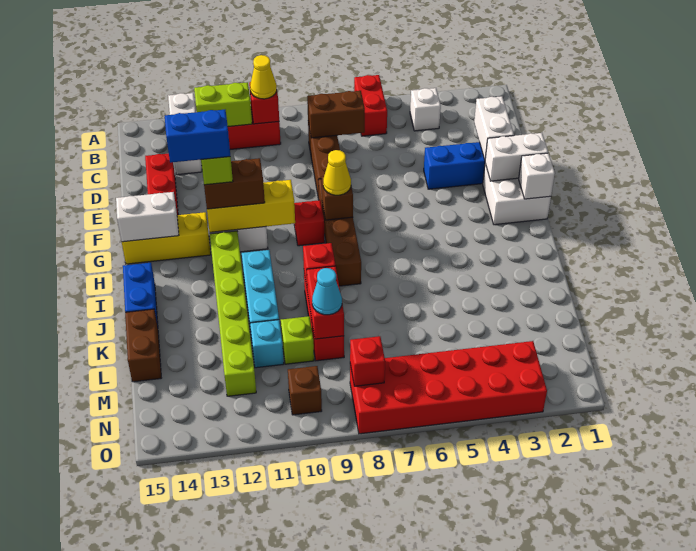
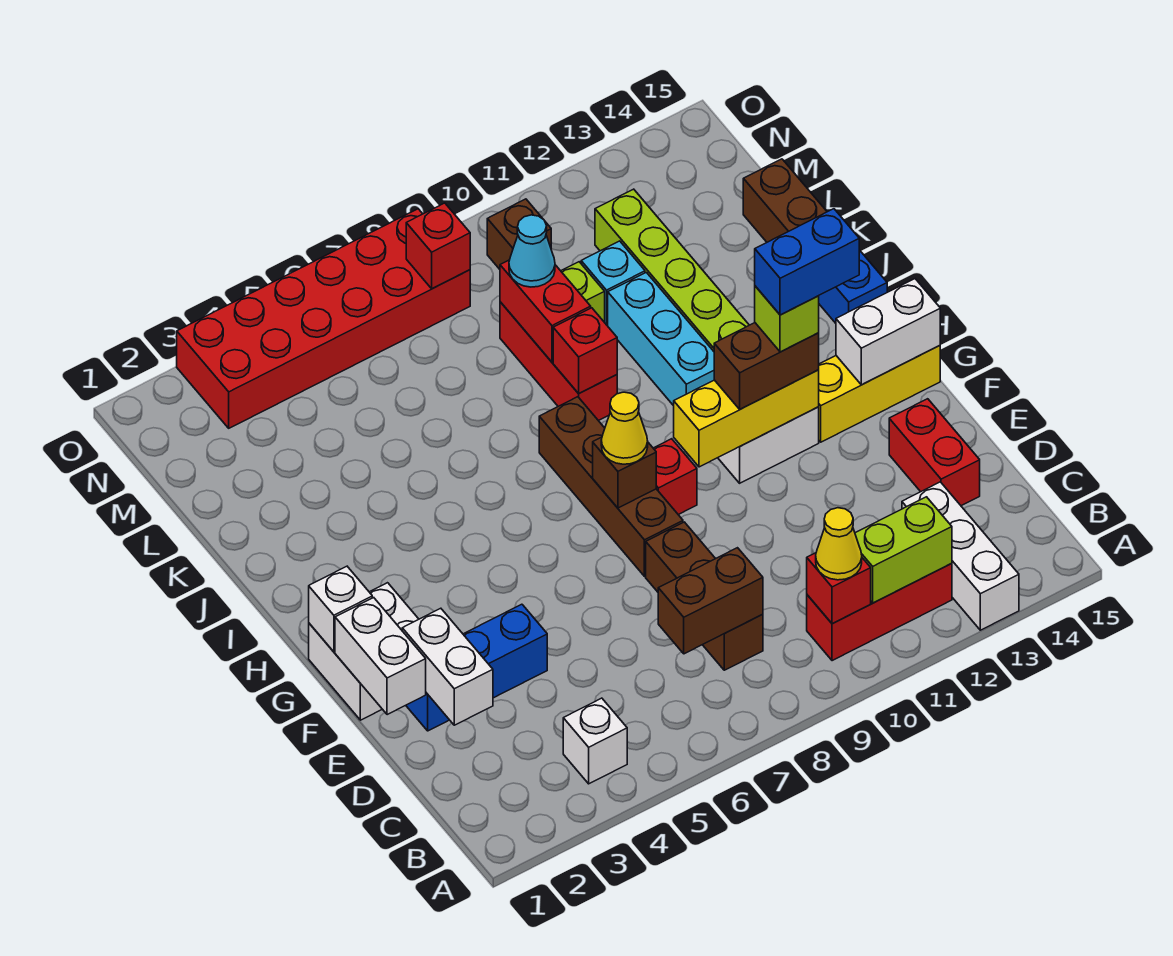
red 1x2 brick [354,75,387,136] -> none
white 1x2 brick [485,133,548,181] -> white 1x2 brick turned to [335,598,426,715]

